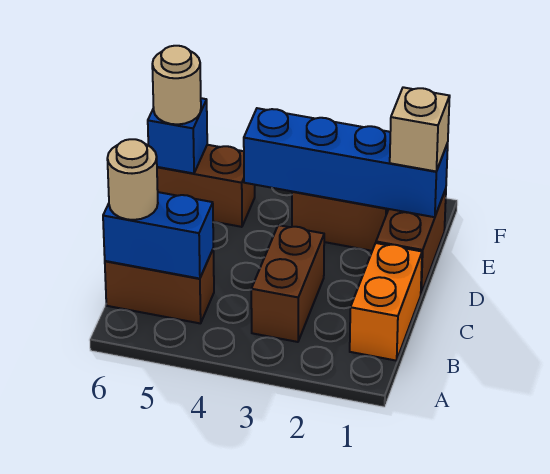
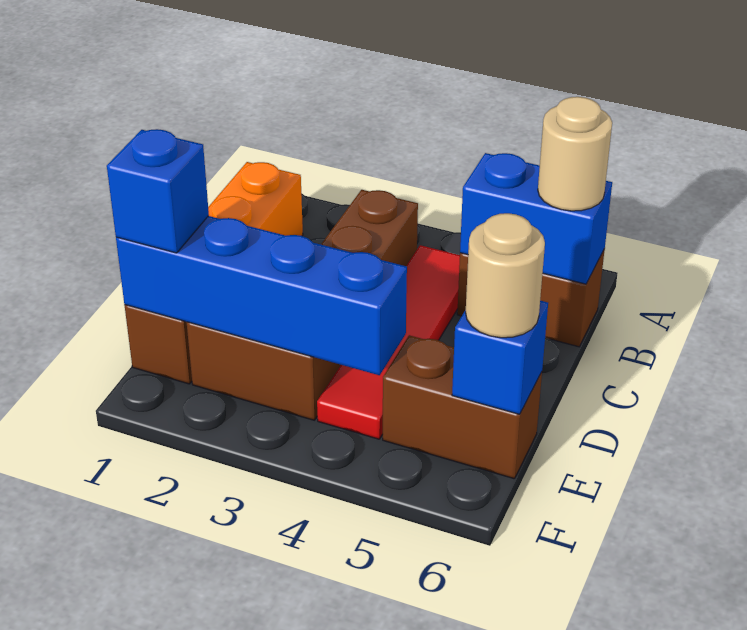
none -> red 1x4 tile [317,245,460,439]
tan 1x1 brick [390,87,450,171] -> blue 1x1 brick [107,129,209,253]

